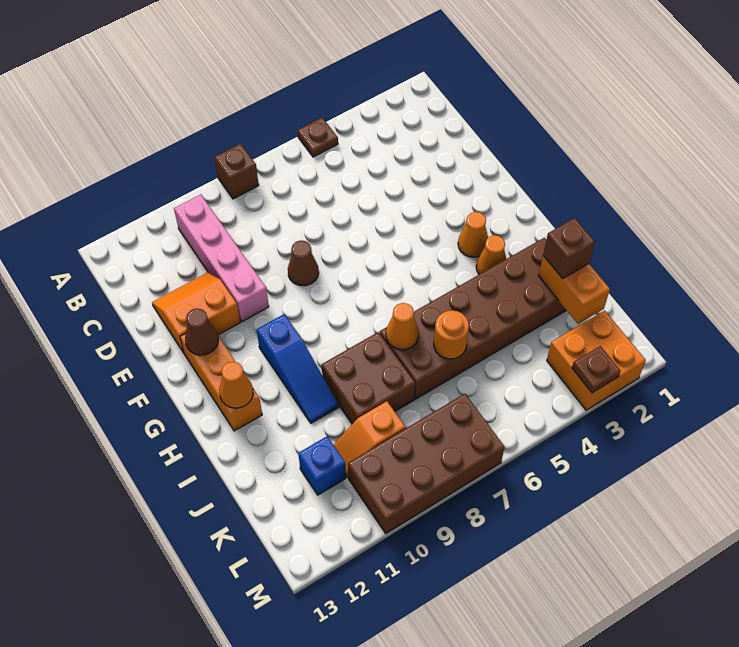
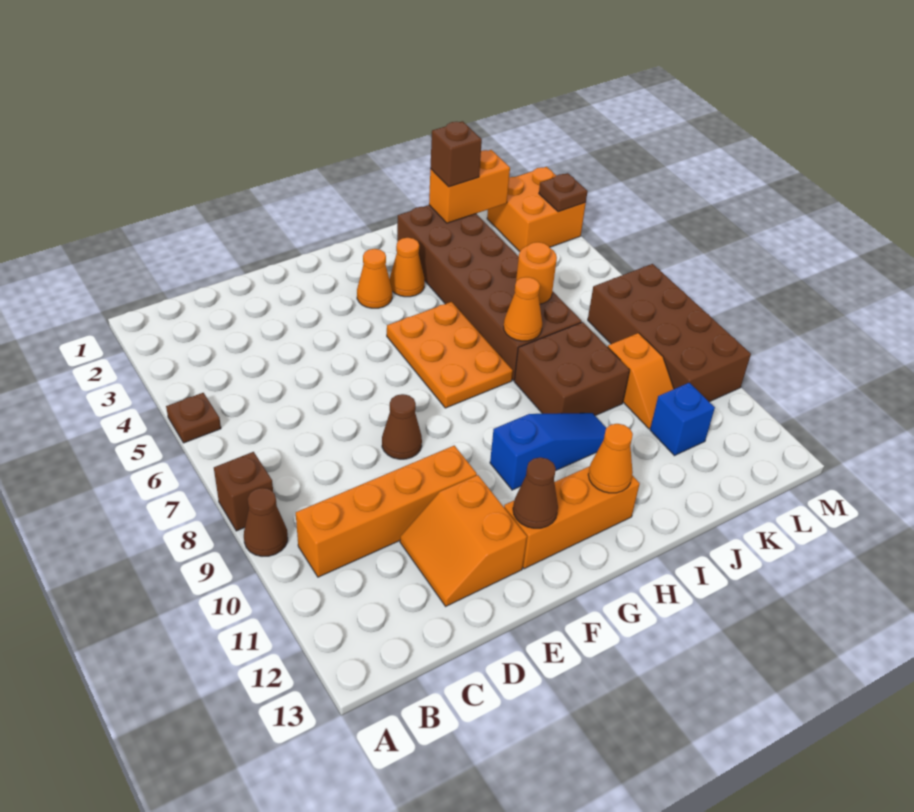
none -> brown 1x1 cone [244,488,288,556]
pink 1x4 brick [174,195,269,322] -> orange 1x4 brick [296,446,477,577]
none -> orange 2x3 plate [387,302,513,408]

